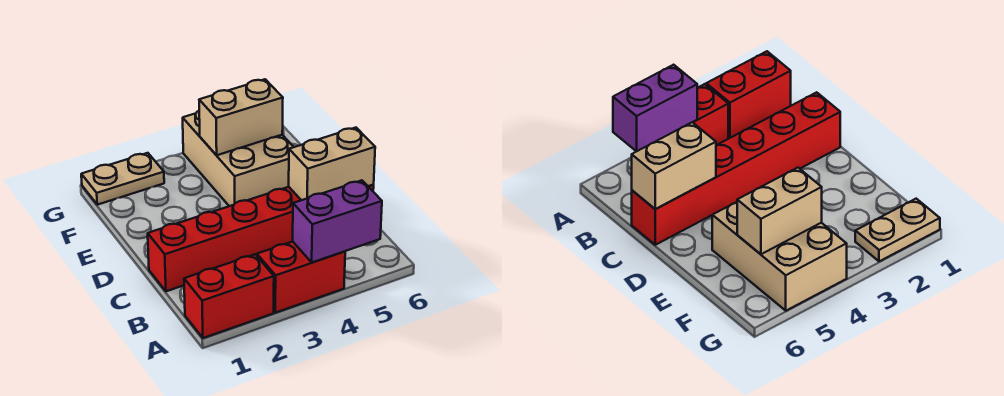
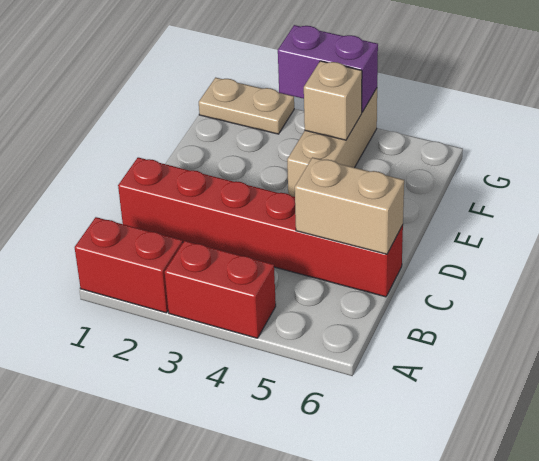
purple 1x2 brick [293,180,382,262] -> purple 1x2 brick moved to [278,25,378,112]
tan 2x3 brick [183,111,293,206] -> tan 1x3 brick [287,88,377,197]
tan 1x2 brick [199,79,283,155] -> tan 1x1 brick [304,61,362,140]

